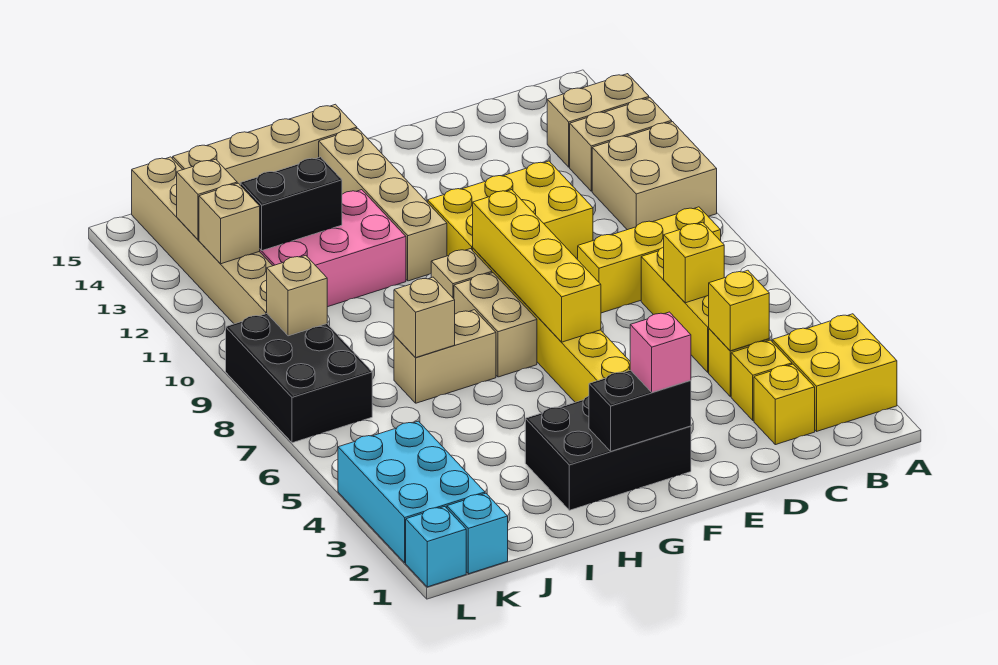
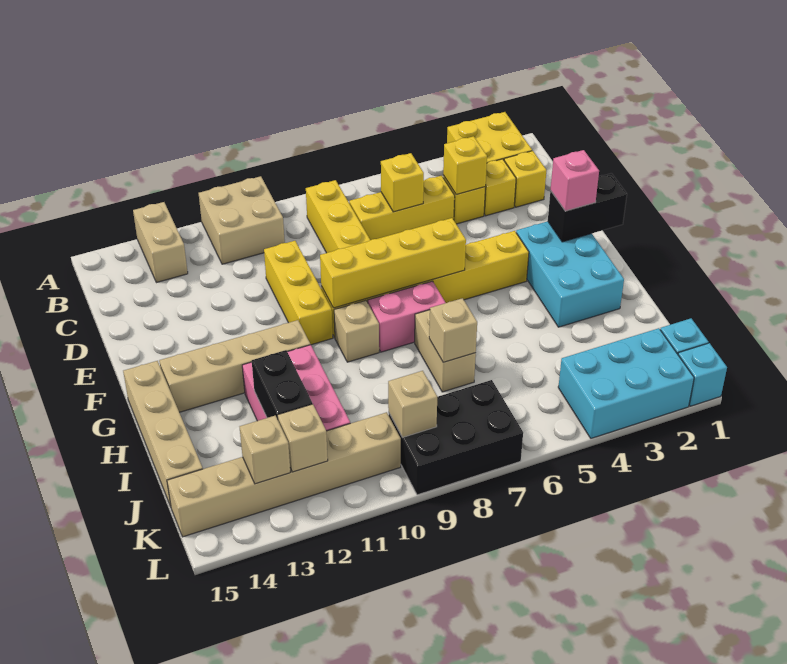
tan 1x2 brick [570,98,672,191] -> none
yellow 2x3 brick [428,161,593,258] -> yellow 1x3 brick [264,241,333,345]
black 2x3 brick [525,396,691,510] -> cyan 2x3 brick [516,221,624,327]
black 1x2 brick [589,370,691,451] -> black 1x2 brick turned to [548,173,627,242]
tan 1x2 brick [454,273,537,377] -> pink 1x2 brick [368,281,446,352]

